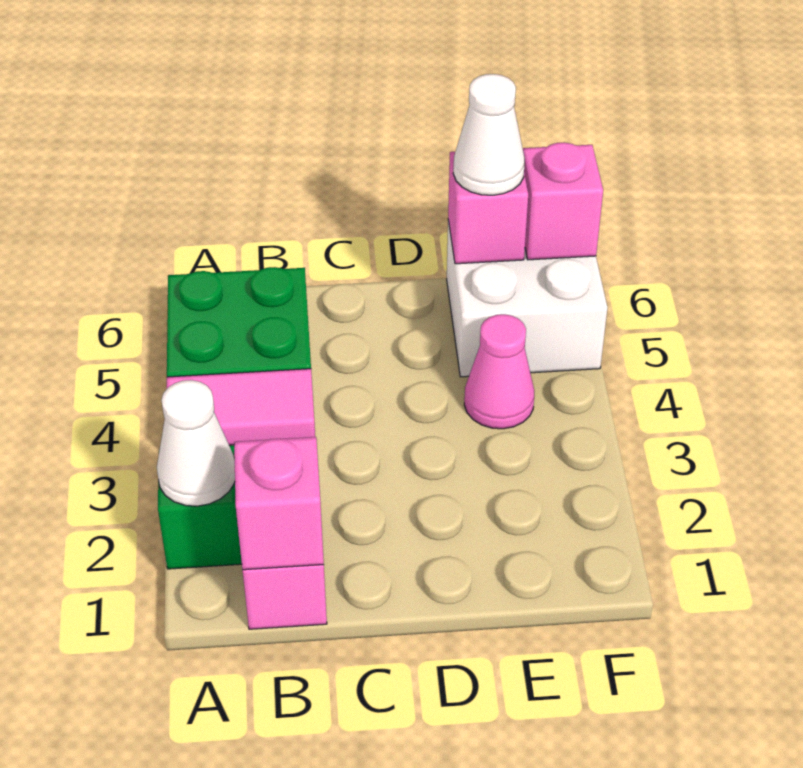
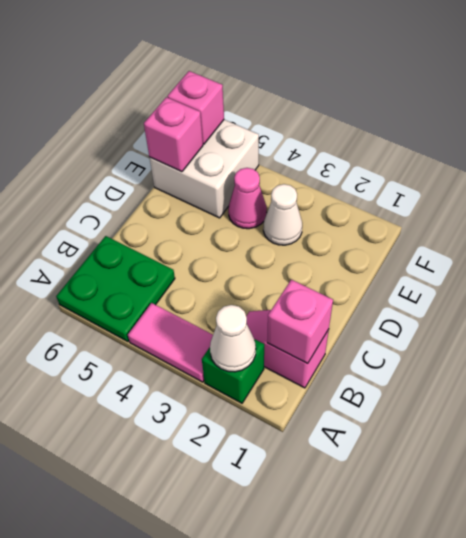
pink 1x2 tile [167,369,315,445] -> pink 1x2 tile turned to [128,303,213,382]
white 1x1 cone [453,74,525,195] -> white 1x1 cone moved to [263,184,302,245]

